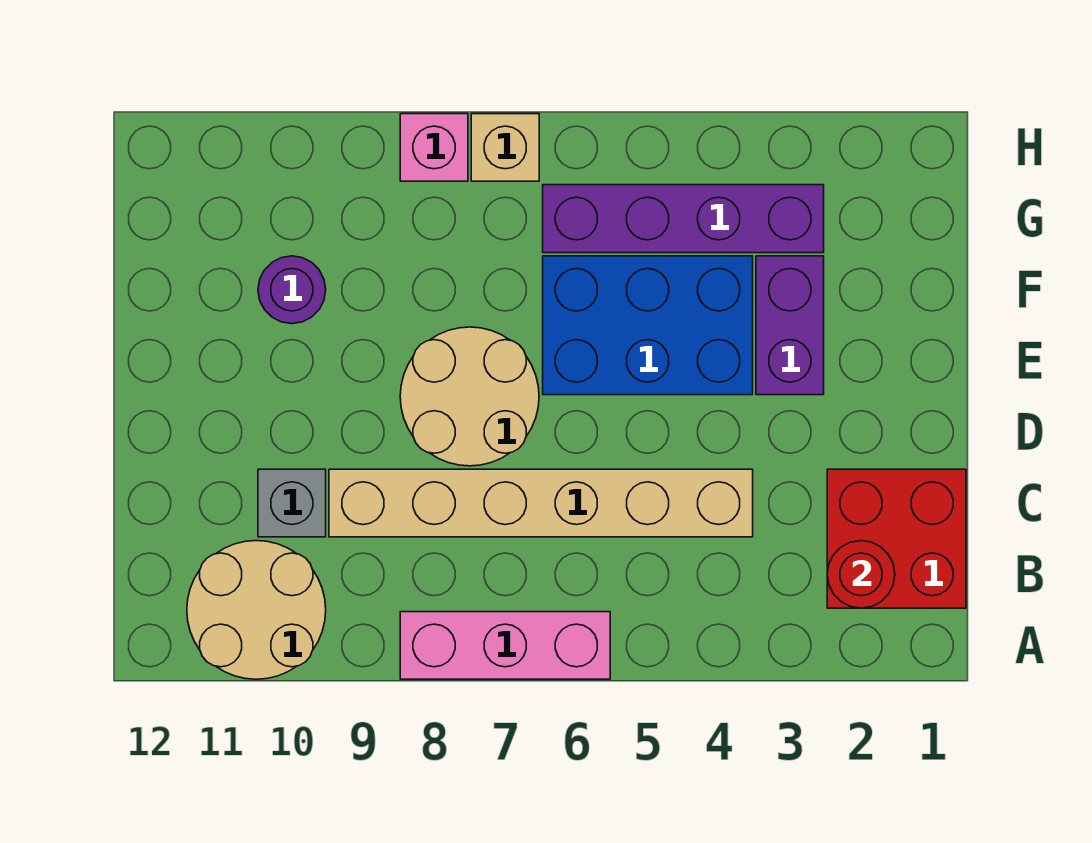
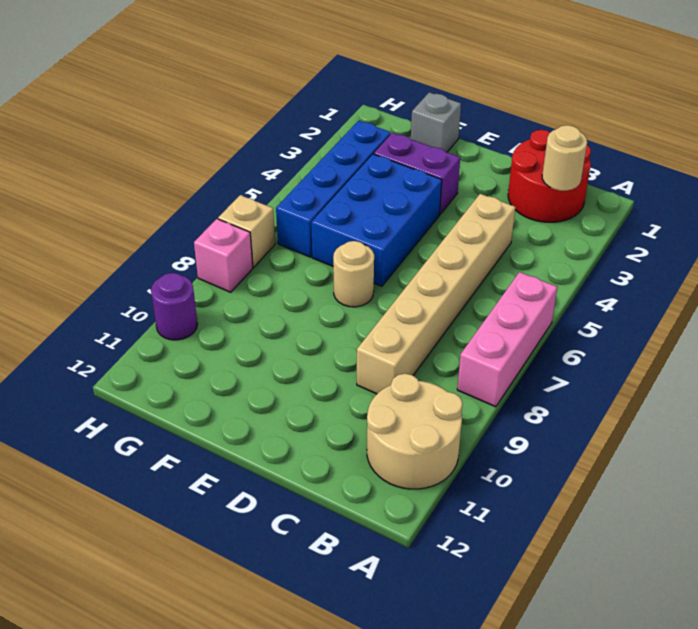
red 2x2 brick [827,469,966,608] -> red 2x2 round brick [508,130,591,222]
red 1x1 round brick [827,541,895,608] -> tan 1x1 round brick [542,125,587,191]
grey 1x1 brick [258,469,326,537] -> grey 1x1 brick moved to [411,92,461,152]
tan 2x2 round brick [400,327,539,466] -> tan 1x1 round brick [333,241,374,307]
purple 1x1 round brick [258,256,326,324] -> purple 1x1 round brick moved to [151,273,198,340]
purple 1x4 brick [543,185,824,253] -> blue 1x4 brick [276,121,391,257]

